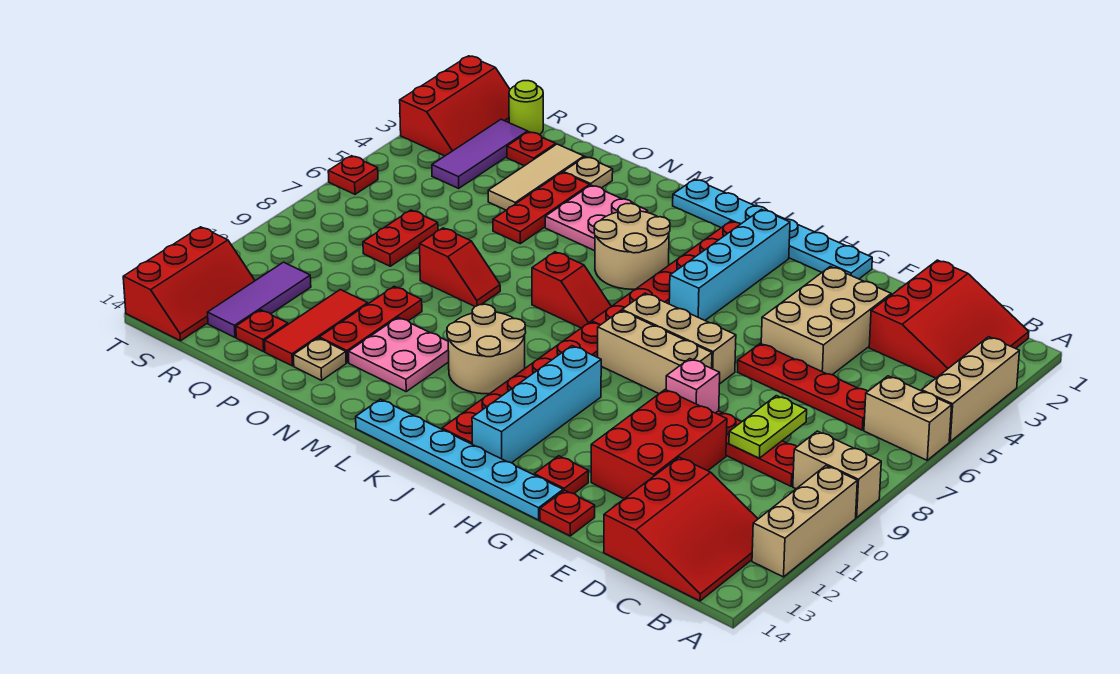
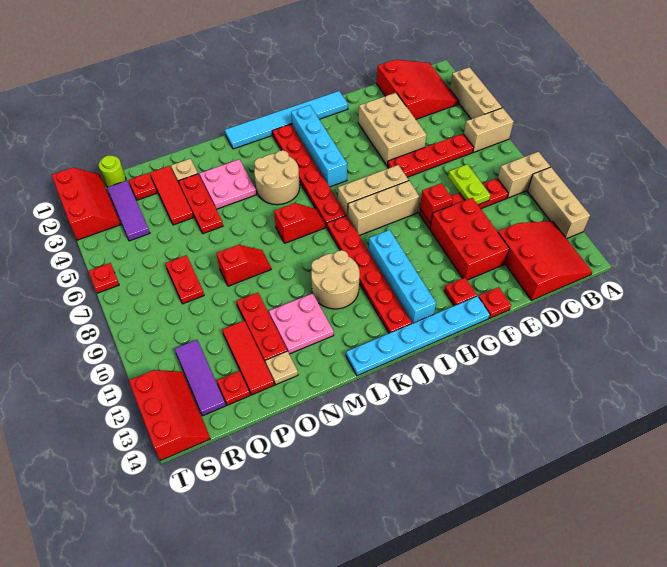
pink 1x1 brick [666,359,720,413] -> red 1x1 brick [420,183,453,223]
cyan 1x6 plate [673,179,872,279] -> cyan 1x6 tile [225,91,348,149]
tan 1x3 tile [488,144,584,210] -> red 1x3 tile [150,166,193,225]

